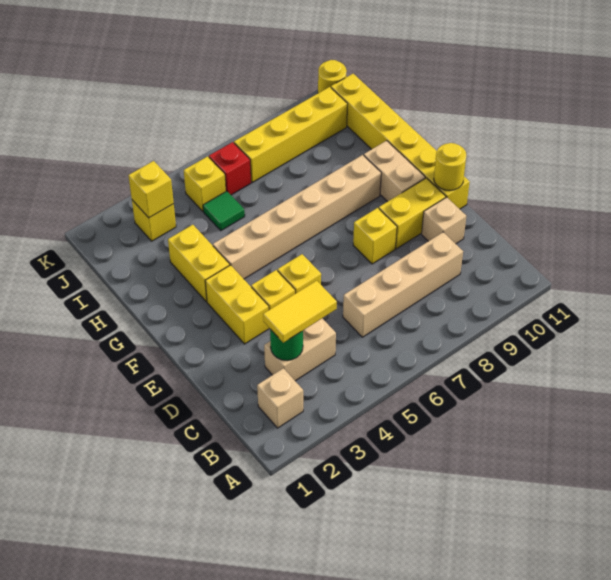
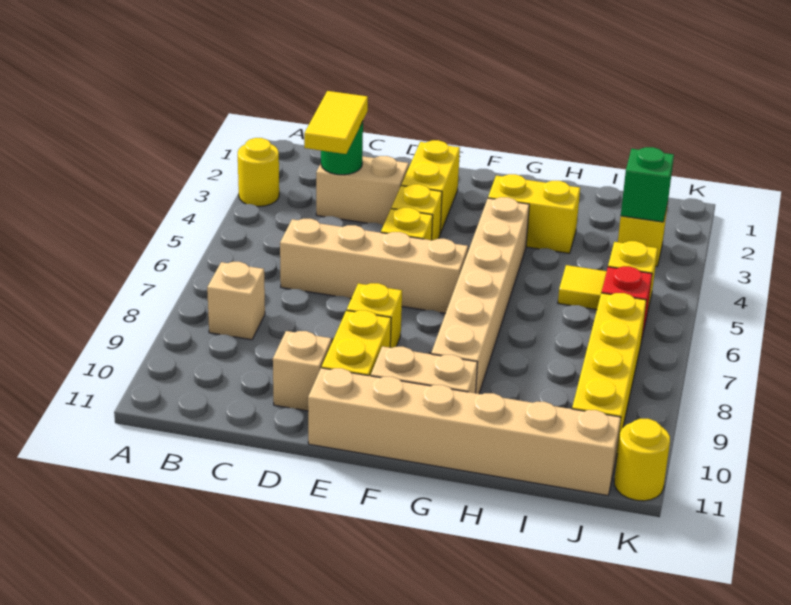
tan 1x1 brick [257,368,303,428] -> tan 1x1 brick moved to [207,262,265,340]
tan 1x2 brick [264,318,336,381] -> tan 1x2 brick turned to [316,156,409,225]
tan 1x4 brick [343,232,463,337] -> tan 1x4 brick turned to [280,219,468,313]
yellow 1x2 brick [205,265,269,344] -> yellow 1x2 brick turned to [401,140,460,234]
yellow 1x6 brick [331,74,470,209] -> tan 1x6 brick [308,368,621,496]
yellow 1x1 round brick [434,143,466,191] -> yellow 1x1 round brick moved to [238,138,279,206]
green 1x1 tile [203,191,245,230] -> yellow 1x1 tile [558,265,607,310]
yellow 1x1 brick [128,161,174,218] -> green 1x1 brick [621,147,674,222]

